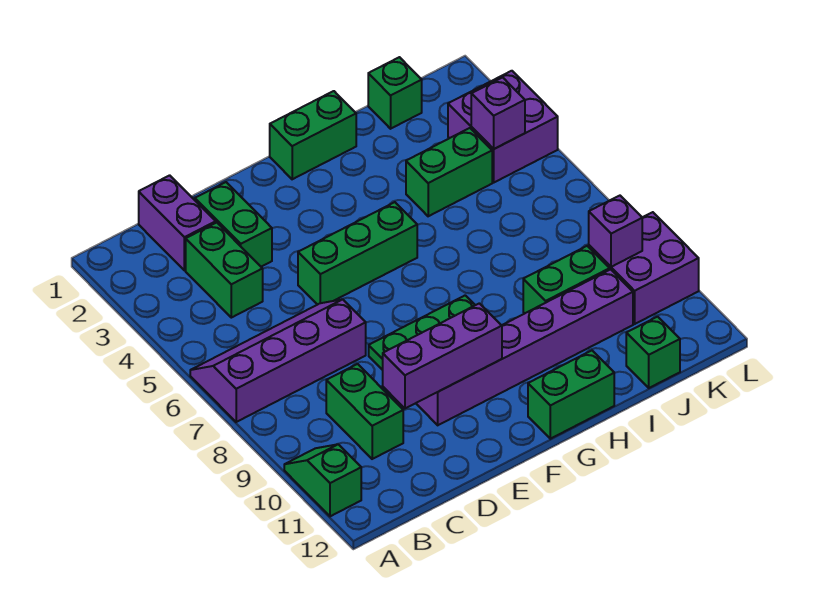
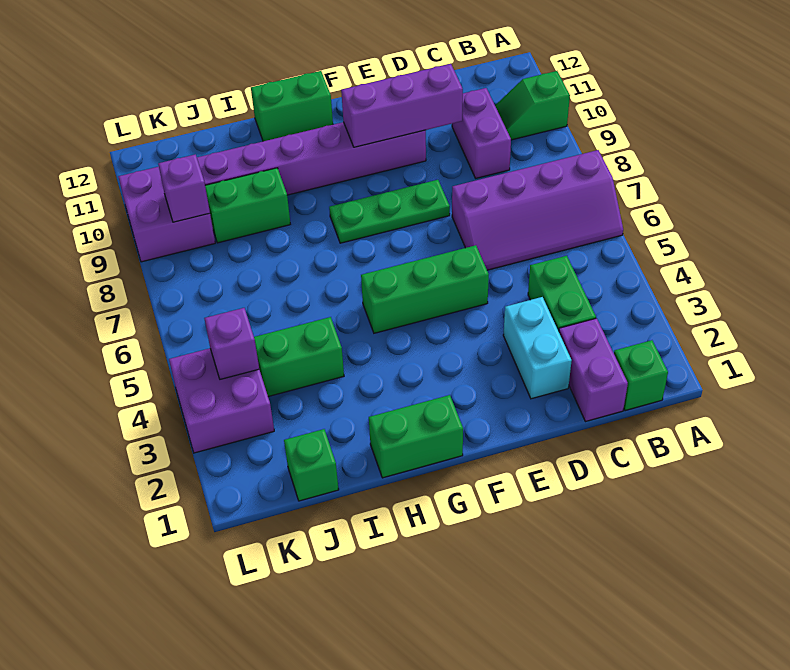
green 1x2 slope [284,444,361,516] -> green 1x2 slope turned to [495,71,570,140]
green 1x2 brick [326,364,403,459] -> purple 1x2 brick [452,88,511,178]
green 1x2 brick [195,182,272,267] -> cyan 1x2 brick [503,297,572,399]
green 1x1 brick [626,317,680,388] -> green 1x1 brick moved to [614,340,668,411]

